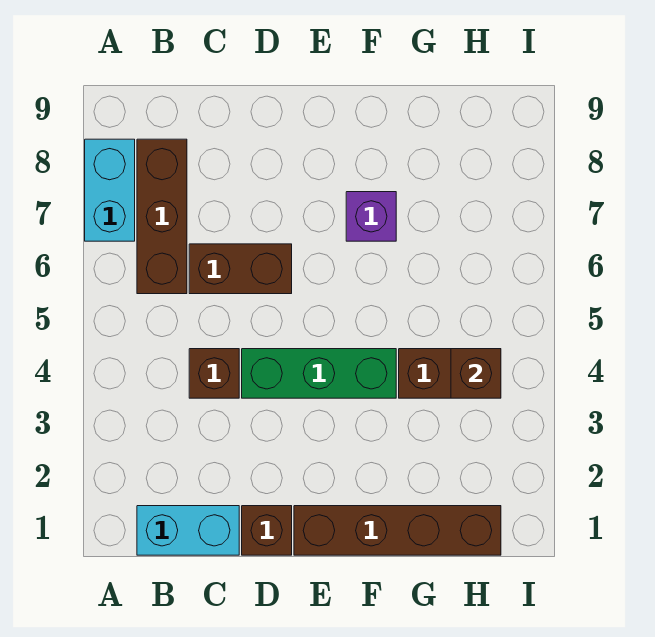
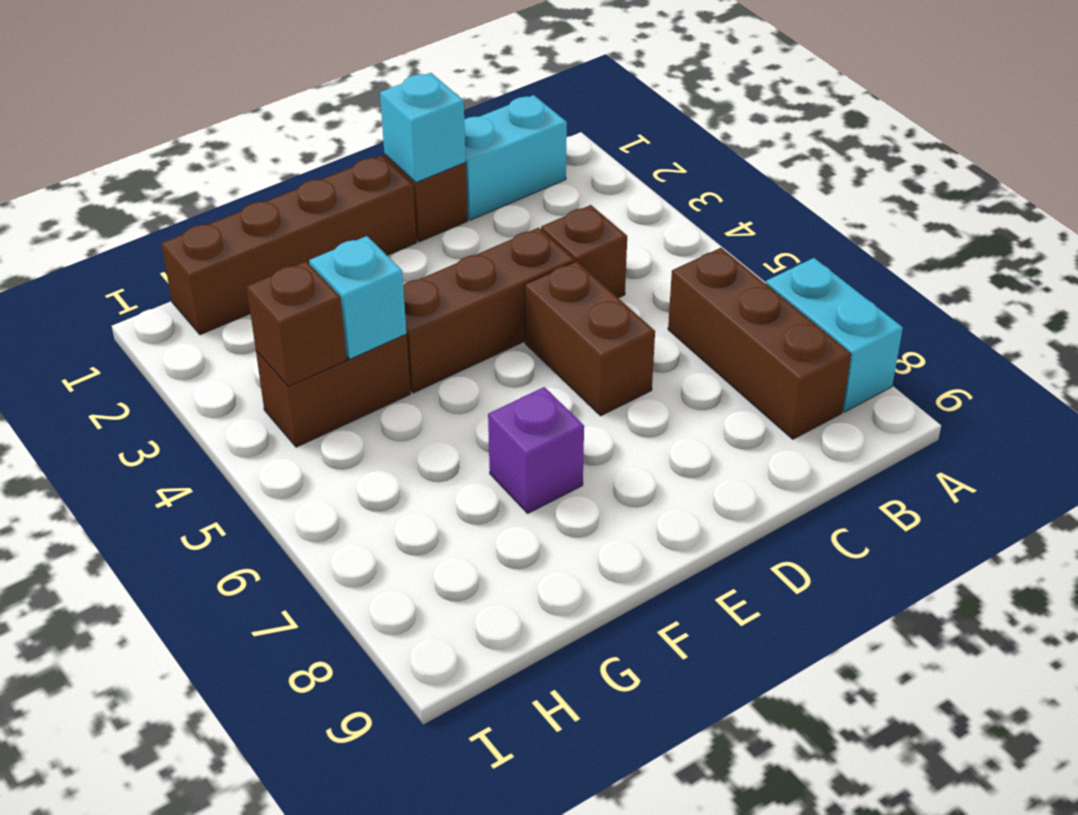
brown 1x2 brick [189,244,292,294] -> brown 1x2 brick turned to [525,261,655,416]
none -> cyan 1x1 brick [380,73,466,183]
green 1x3 brick [242,349,396,398] -> brown 1x3 brick [403,228,575,393]
none -> cyan 1x1 brick [309,236,406,359]

